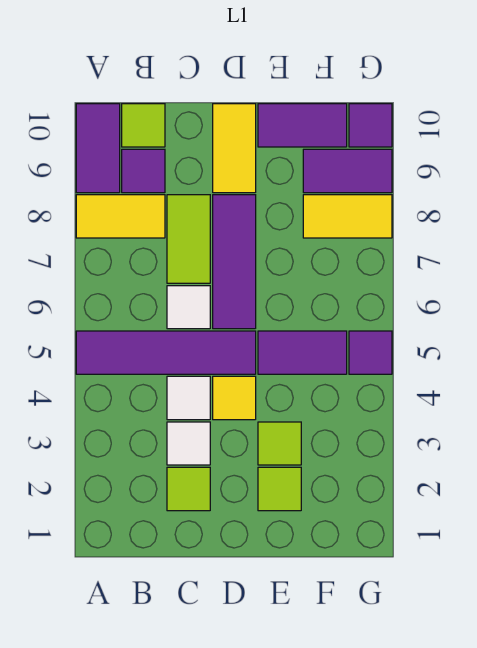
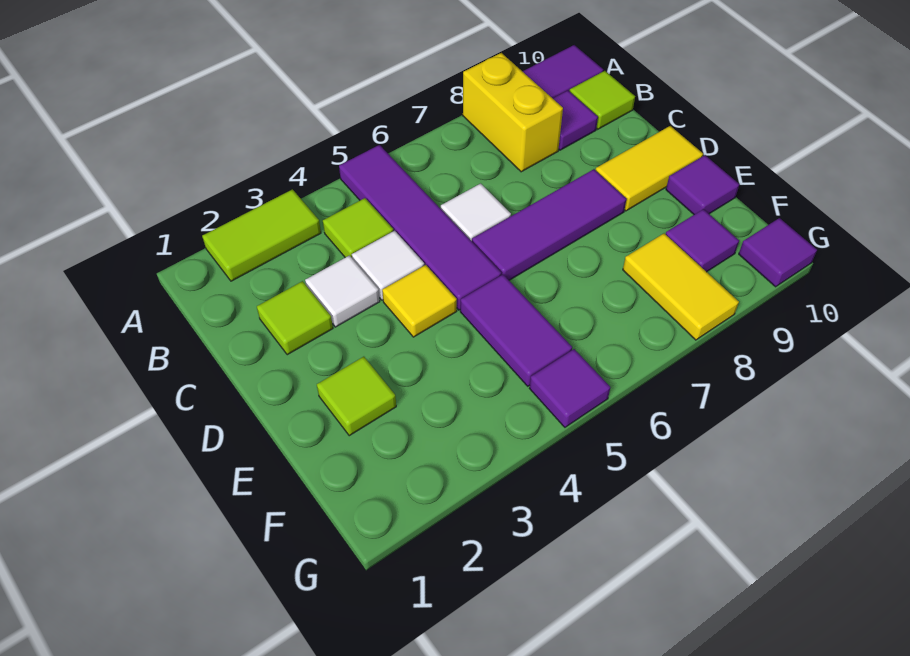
yellow 1x2 tile [76,195,165,238] -> yellow 1x2 brick [463,53,563,172]
lime 1x2 tile [167,195,210,283] -> lime 1x2 tile moved to [202,189,321,281]
lime 1x1 tile [258,422,301,465] -> lime 1x1 tile moved to [323,198,393,258]
purple 1x2 tile [258,104,347,147] -> purple 1x1 tile [666,155,739,215]
purple 1x2 tile [303,149,392,193] -> purple 1x1 tile [666,209,739,272]

